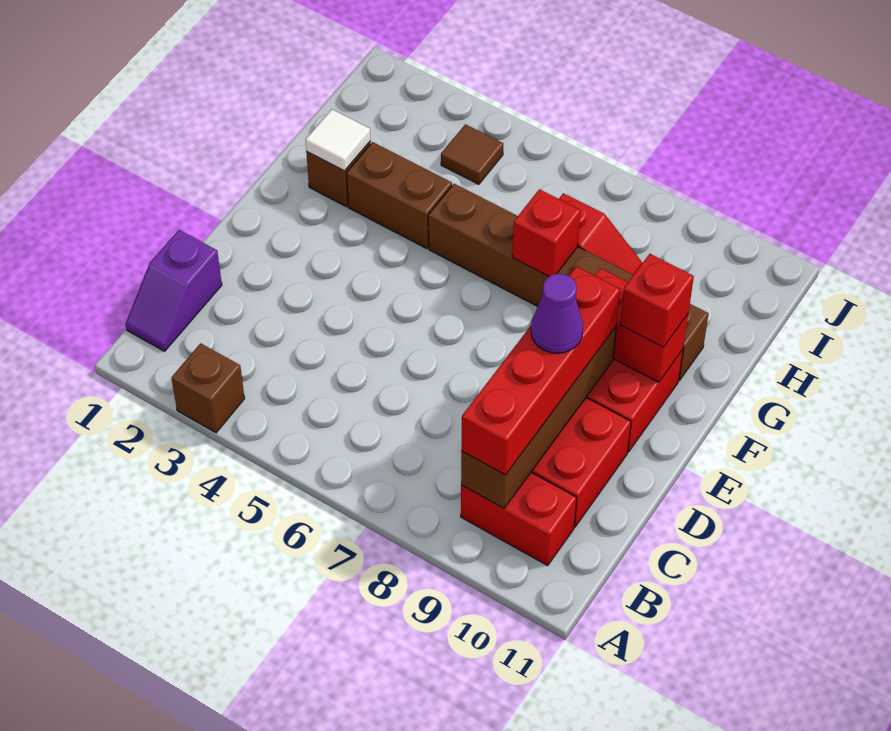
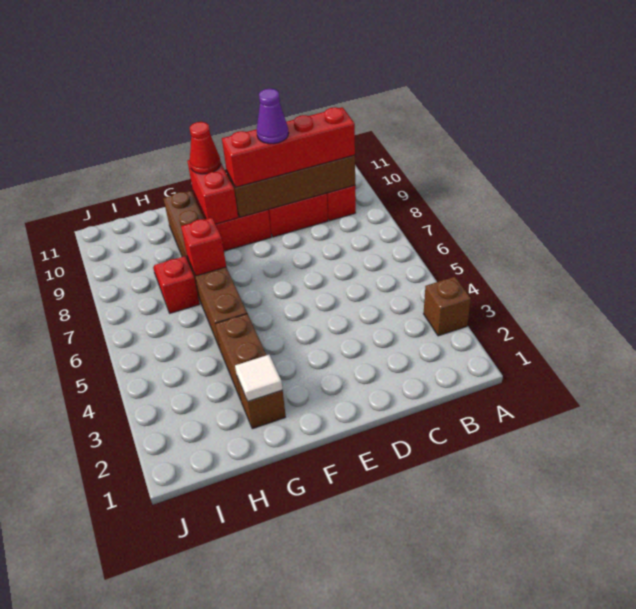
purple 1x2 slope [126,230,222,351] -> none
red 1x1 brick [620,254,694,347] -> red 1x1 cone [190,122,221,174]
brown 1x1 tile [441,124,503,184] -> none

